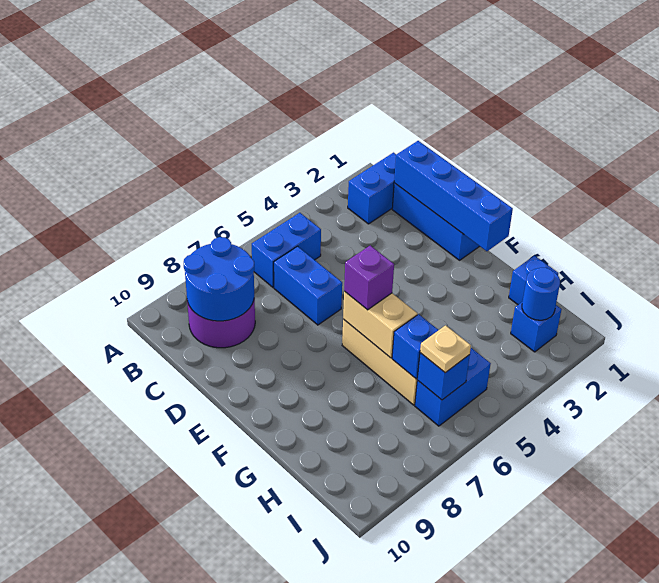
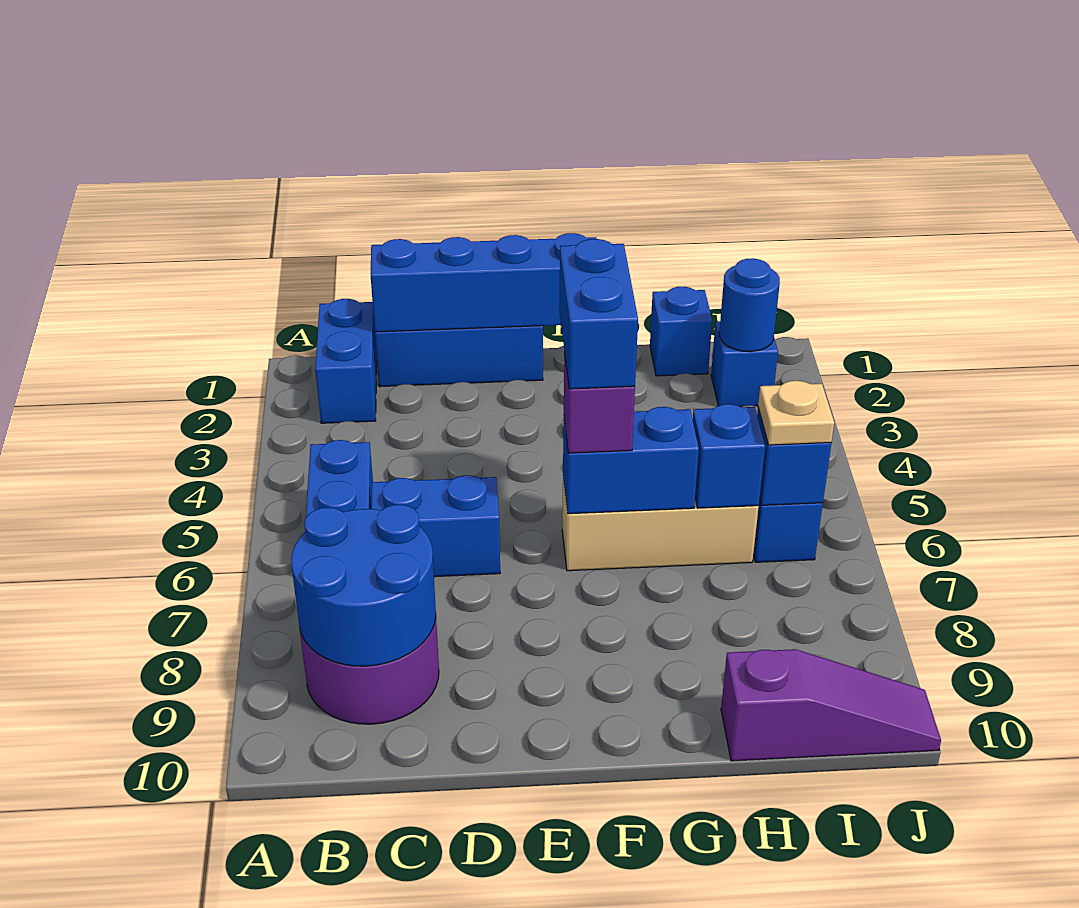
none -> blue 1x2 brick [559,239,638,389]
tan 1x2 brick [343,291,417,358] -> blue 1x2 brick [563,407,699,514]
none -> purple 1x3 slope [721,649,941,761]

